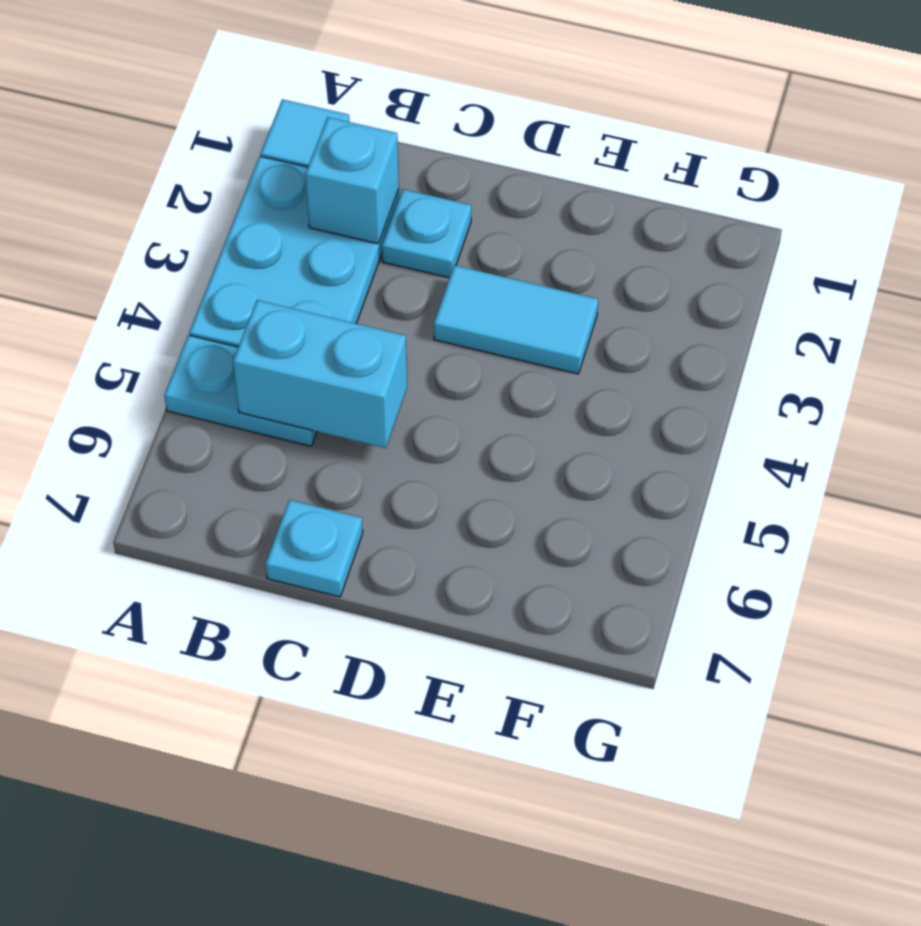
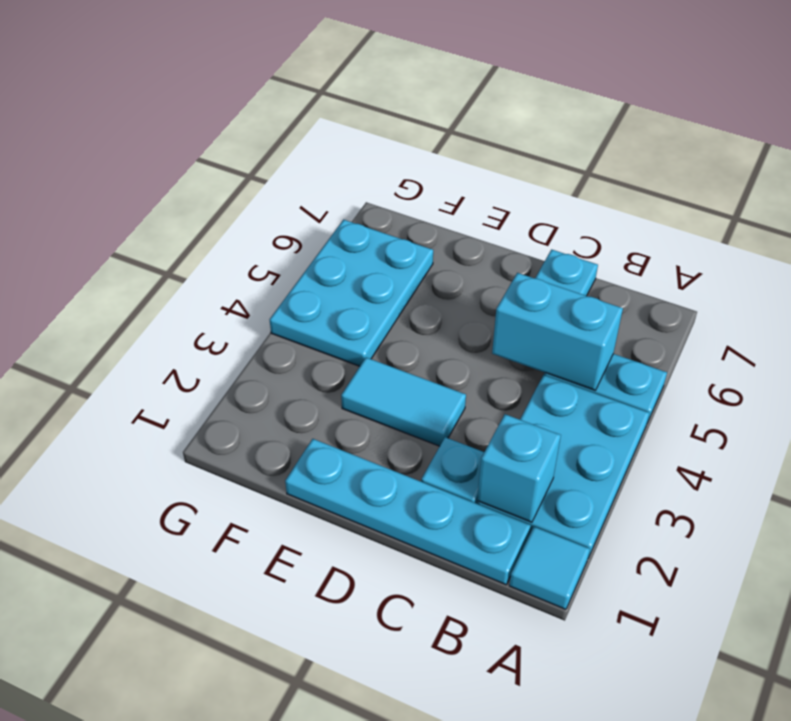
none -> cyan 1x4 plate [285,439,531,585]
none -> cyan 2x3 plate [270,220,433,366]

